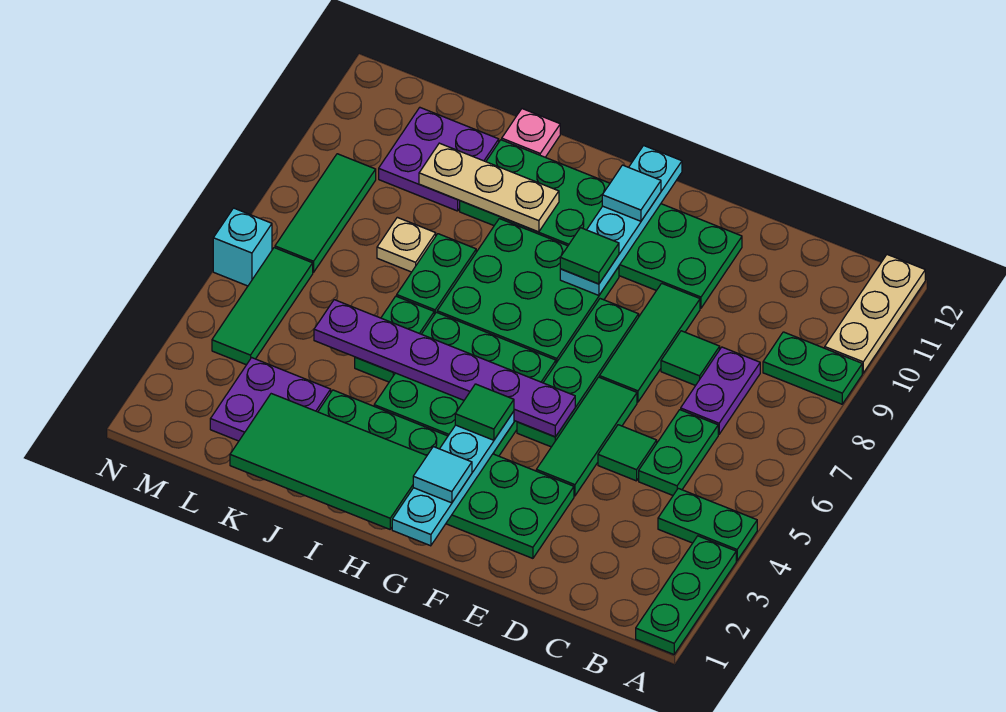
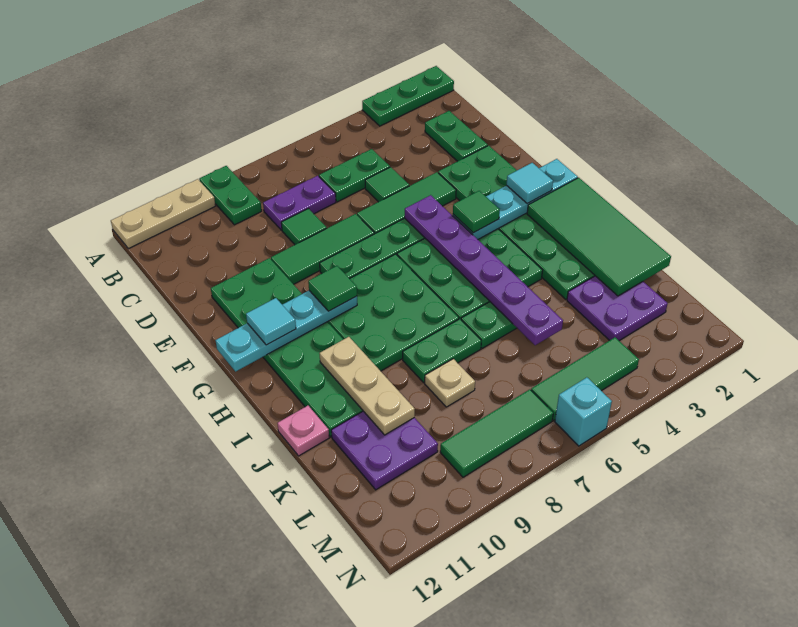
green 1x2 plate [658,488,757,561] -> green 1x2 plate moved to [425,111,488,161]

